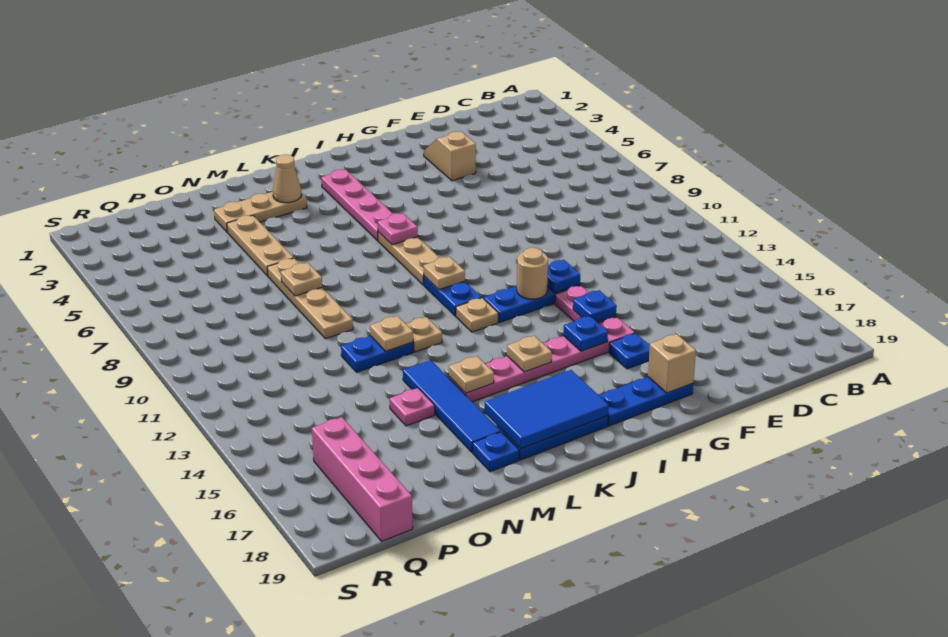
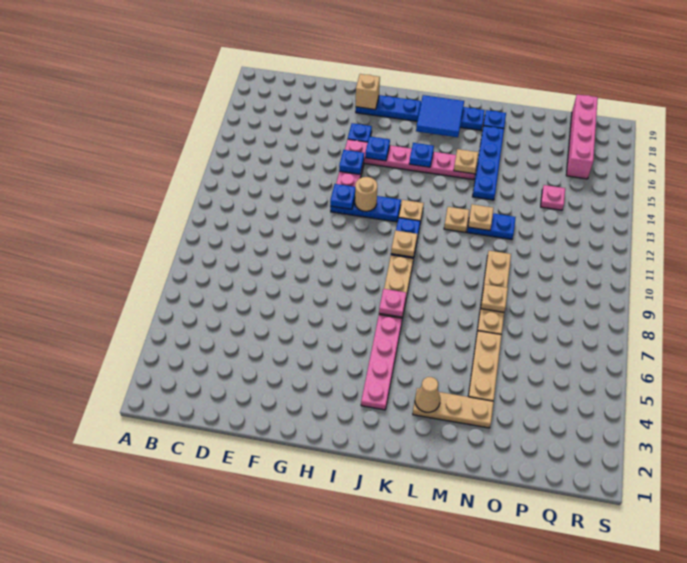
tan 1x2 slope [424,131,476,181] -> none
tan 1x1 plate [507,336,552,372] -> blue 1x1 plate [409,143,434,167]
blue 2x3 tile [485,370,609,449] -> blue 2x2 tile [416,95,464,137]
blue 1x4 tile [403,360,500,452] -> blue 1x4 plate [473,126,504,200]
pink 1x1 plate [390,388,435,426] -> pink 1x1 plate moved to [541,185,565,210]

